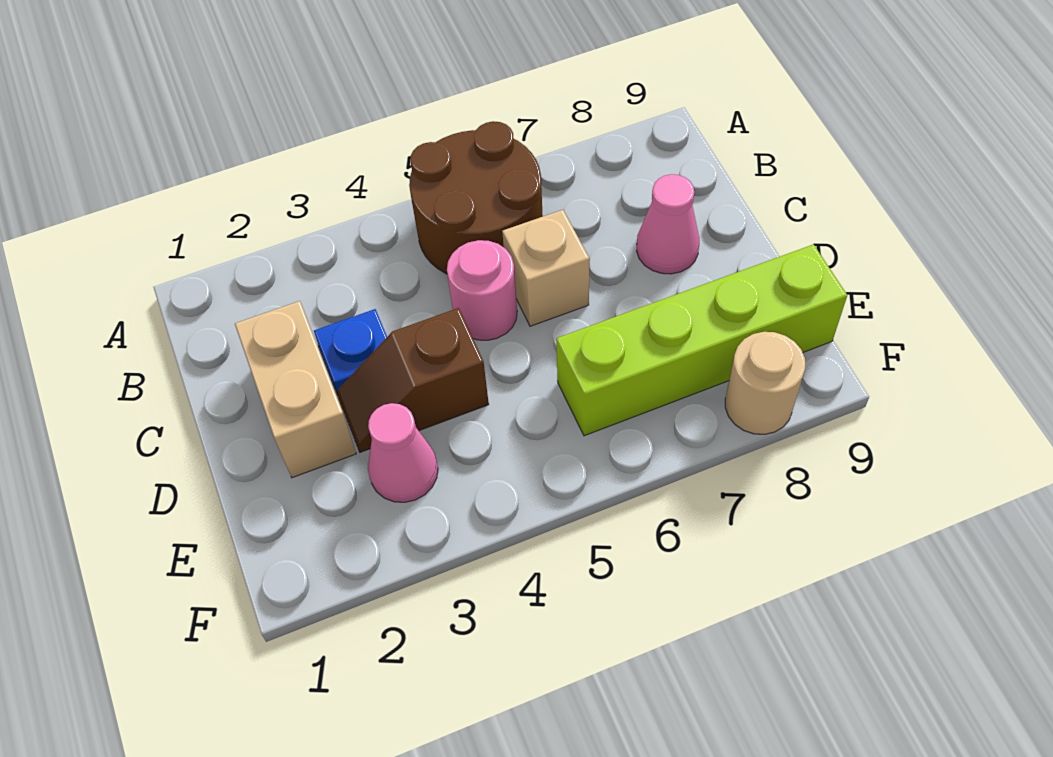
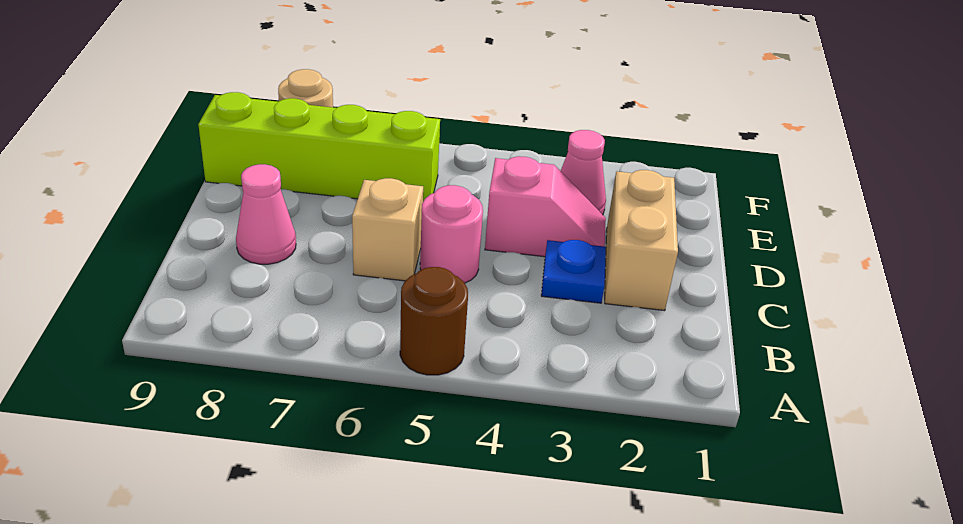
brown 2x2 round brick [409,121,543,274] -> brown 1x1 round brick [400,267,468,375]
brown 1x2 slope [336,308,489,452] -> pink 1x2 slope [485,156,606,257]

